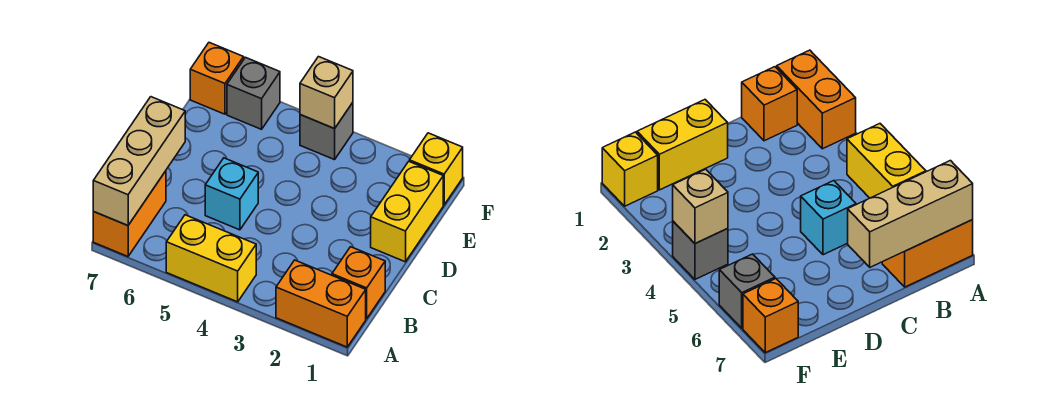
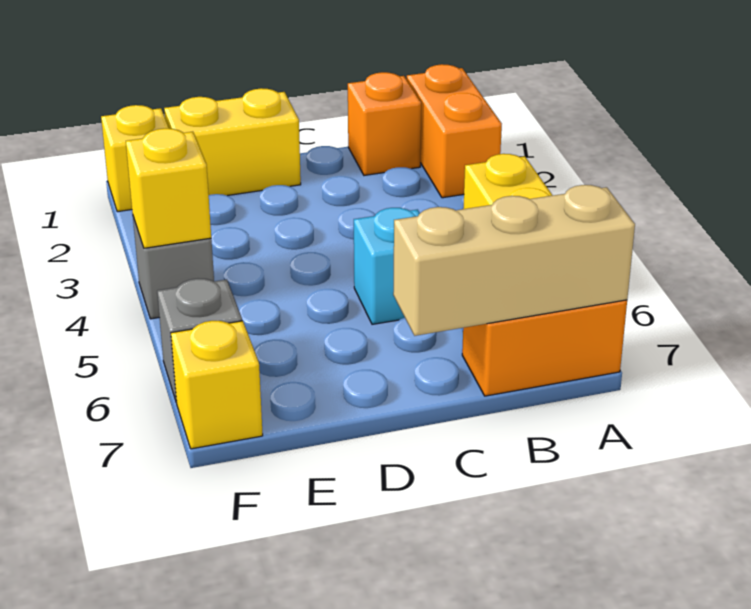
tan 1x1 brick [300,57,353,129] -> yellow 1x1 brick [126,128,211,248]
orange 1x1 brick [190,43,244,114] -> yellow 1x1 brick [171,321,263,449]

